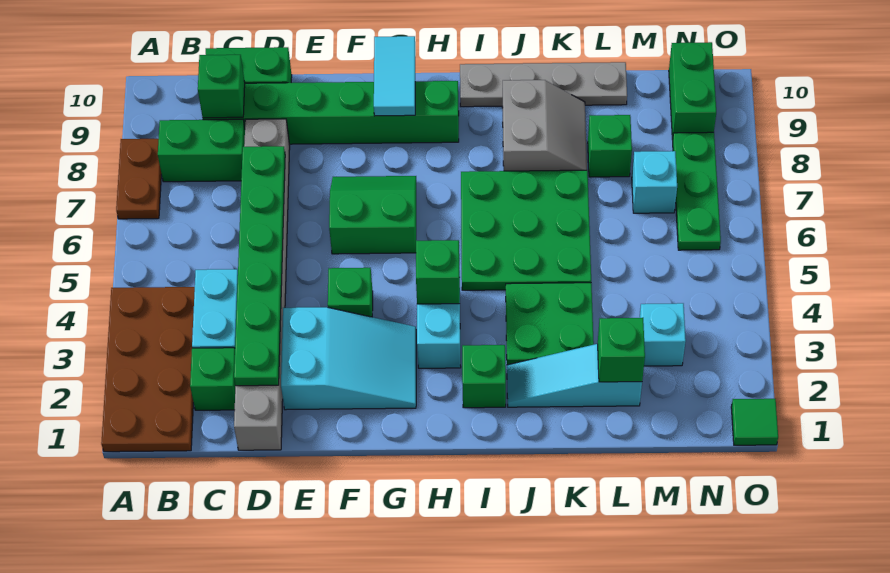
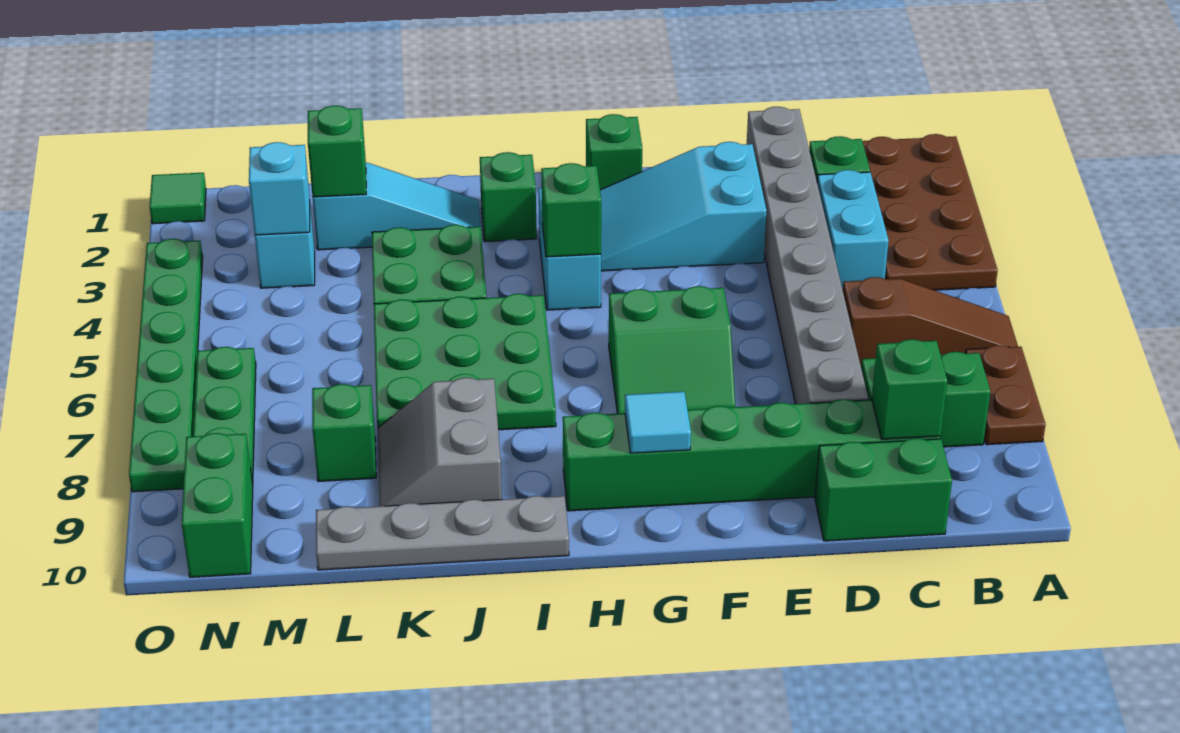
none -> brown 1x3 slope [843,277,1018,365]
green 1x6 plate [234,146,285,386] -> green 1x6 plate moved to [129,239,203,492]
green 1x1 brick [328,268,373,317] -> green 1x1 brick moved to [586,114,642,190]
cyan 1x2 tile [374,36,415,116] -> cyan 1x1 tile [625,392,691,453]
cyan 1x1 brick [632,151,677,213] -> cyan 1x1 brick moved to [249,142,310,235]

